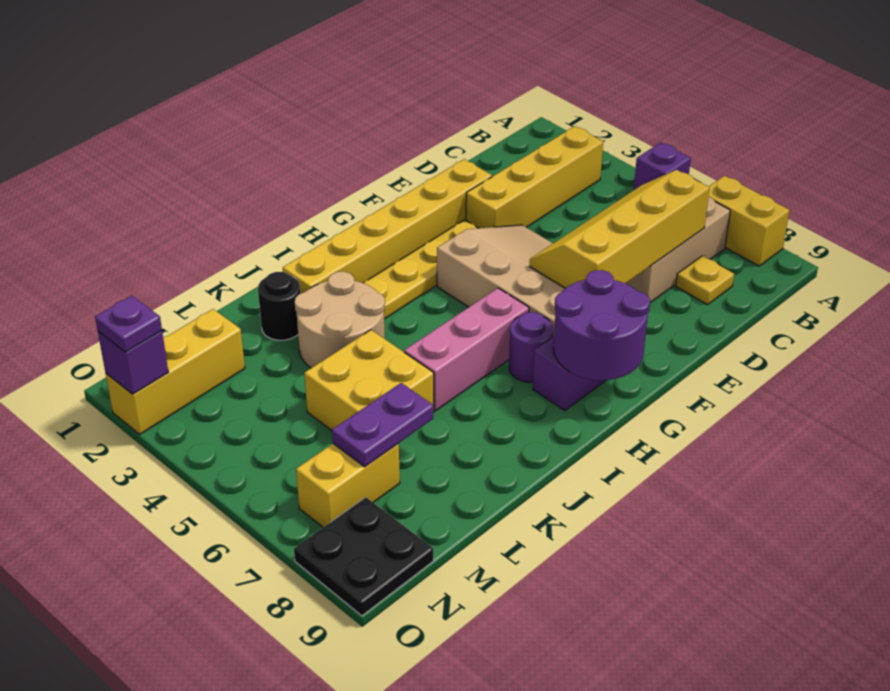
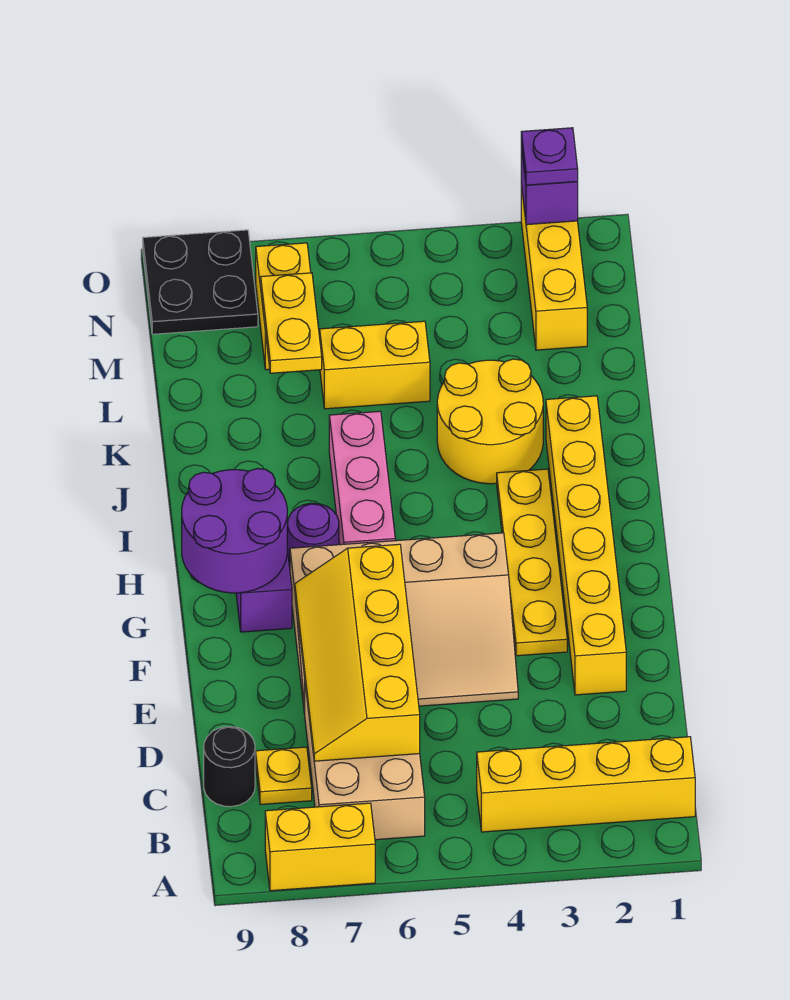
purple 1x1 brick [634,142,691,190] -> none
yellow 1x4 brick [466,126,603,228] -> yellow 1x4 brick turned to [477,737,695,832]
yellow 2x4 slope [530,170,710,288] -> yellow 2x4 slope turned to [295,544,420,761]
tan 2x2 round brick [295,272,385,368] -> yellow 2x2 round brick [437,359,543,484]
black 1x1 round brick [258,272,301,340] -> black 1x1 round brick moved to [204,727,255,807]
yellow 2x2 brick [304,330,434,430] -> yellow 1x2 brick [320,321,430,409]
purple 1x2 plate [332,383,433,467] -> yellow 1x2 plate [261,273,322,373]

